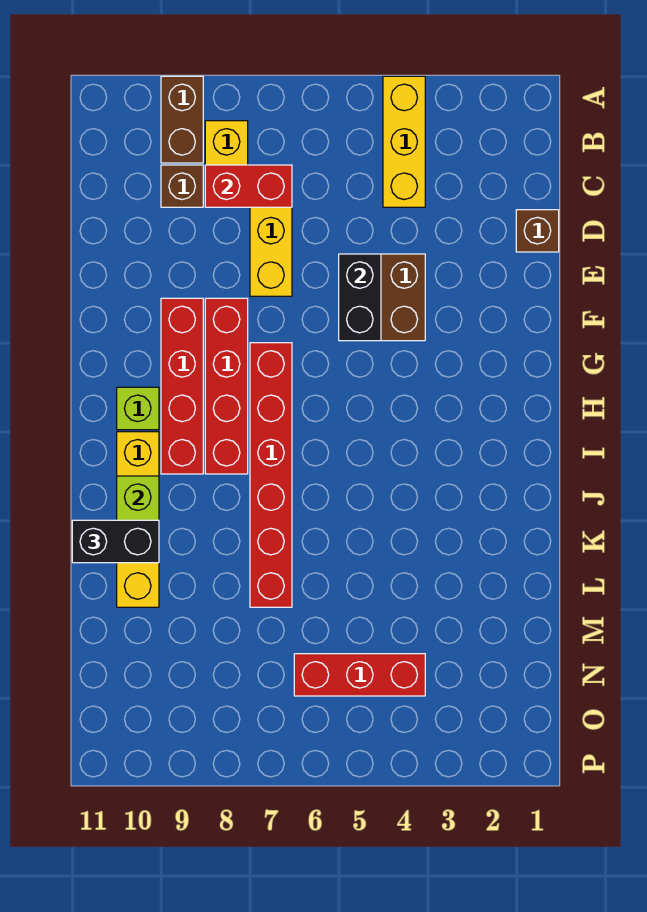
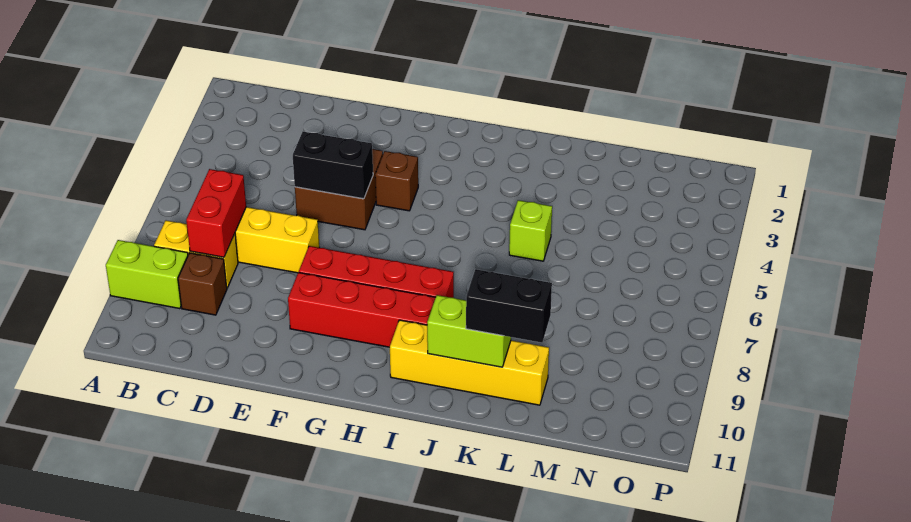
yellow 1x3 brick [383,76,425,207] -> none
brown 1x2 brick [161,76,203,163] -> lime 1x2 brick [106,240,188,309]
brown 1x1 brick [516,210,559,252] -> brown 1x1 brick moved to [375,151,418,211]
red 1x6 brick [250,343,292,607] -> none
lime 1x1 brick [117,387,159,430] -> lime 1x1 brick moved to [509,200,552,261]
black 1x2 brick [72,520,159,563] -> black 1x2 brick turned to [466,269,552,343]
red 1x3 brick [294,654,425,696] -> none

